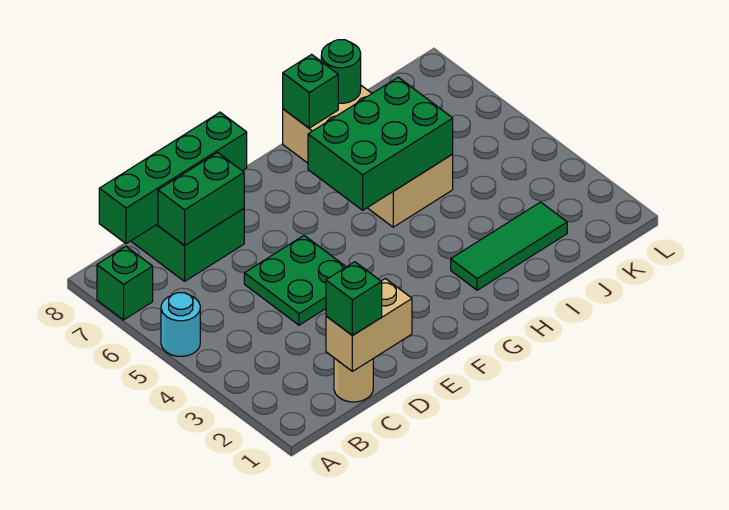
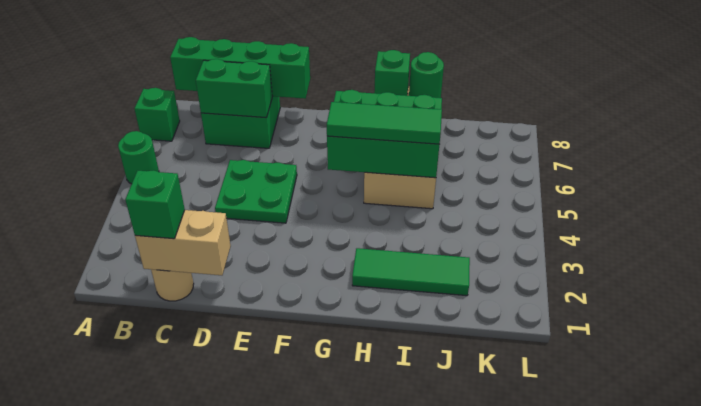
cyan 1x1 round brick [161,293,200,356] -> green 1x1 round brick [118,131,159,184]
none -> green 1x3 tile [327,102,442,144]

